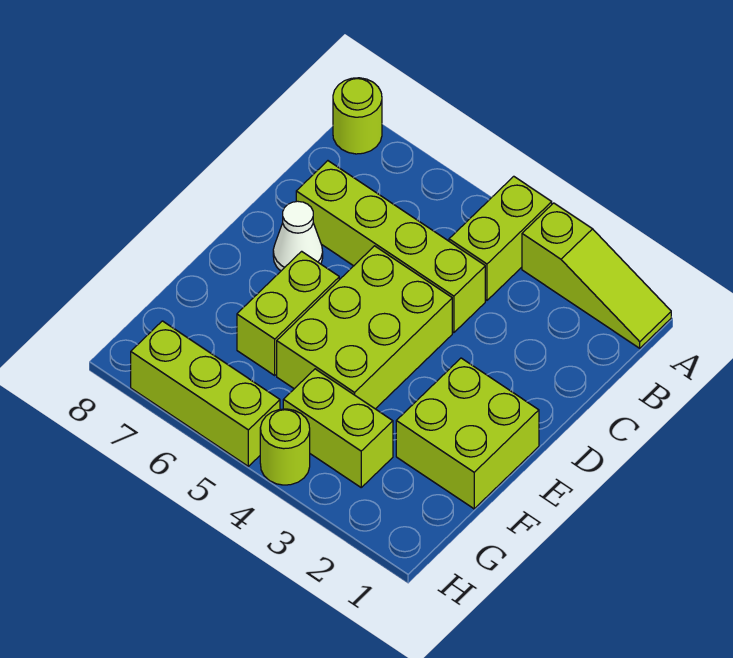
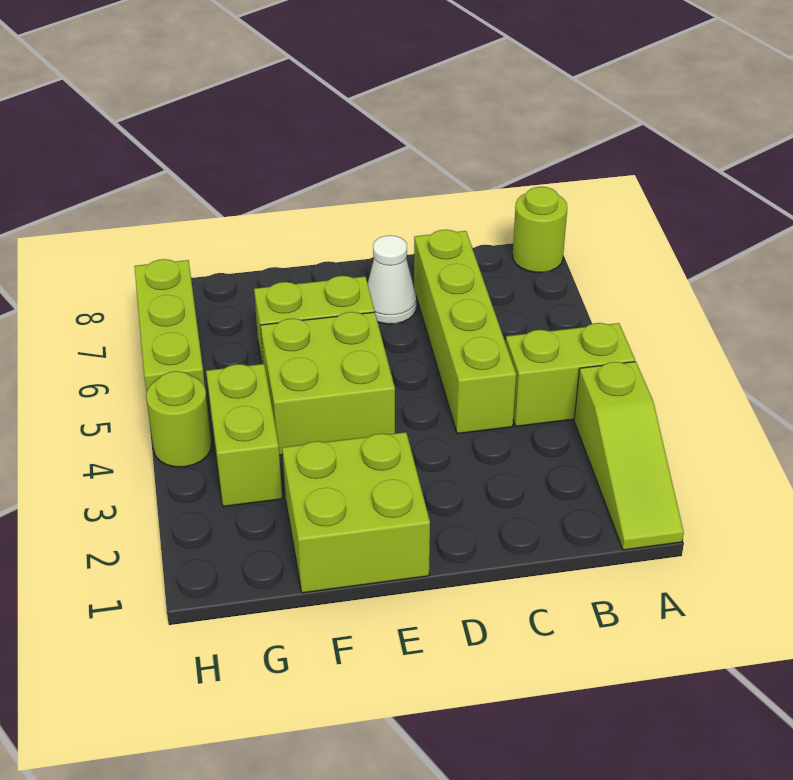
lime 2x3 brick [277,246,452,409] -> lime 2x2 brick [261,312,395,455]

